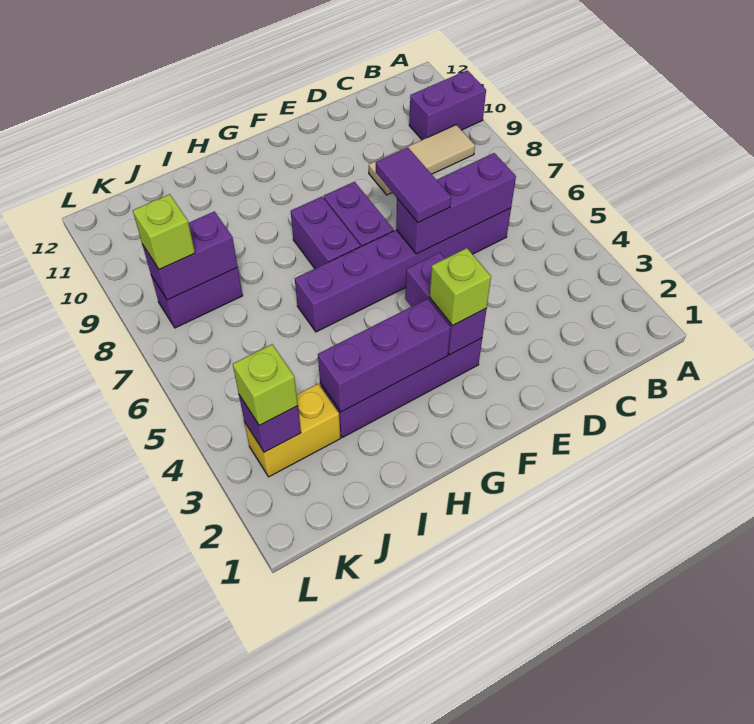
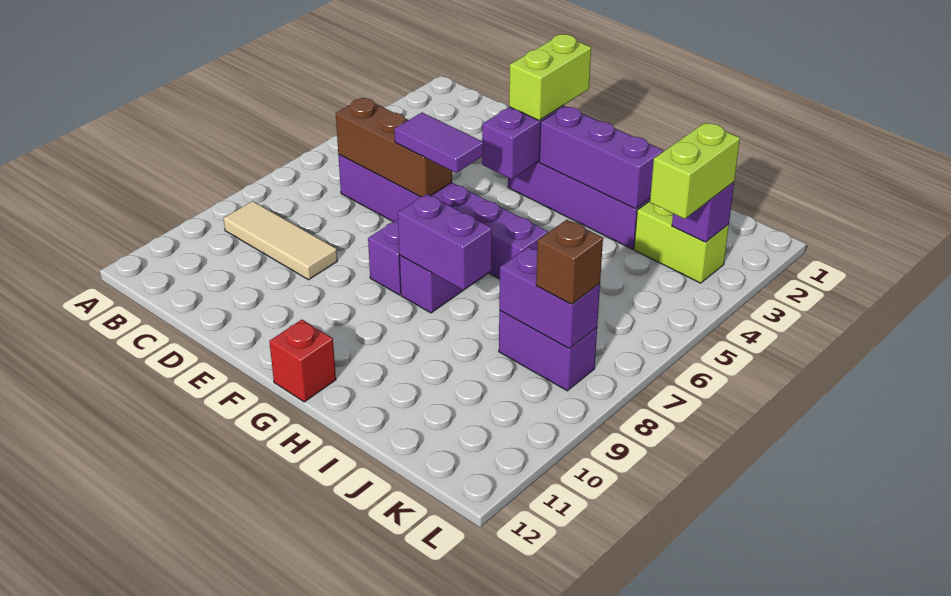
purple 1x2 brick [409,70,486,140] -> purple 1x2 brick moved to [398,194,492,290]
purple 1x3 brick [396,153,516,254] -> brown 1x3 brick [336,98,452,197]
purple 1x2 tile [376,147,451,223] -> purple 1x2 tile turned to [394,113,483,173]
lime 1x1 brick [430,248,491,326] -> lime 1x2 brick [509,34,591,120]
none -> red 1x1 brick [269,320,336,402]
yellow 1x2 brick [244,384,341,477] -> lime 1x2 brick [634,201,729,283]
lime 1x1 brick [233,344,298,426] -> lime 1x2 brick [650,123,740,219]
lime 1x1 brick [133,194,195,270] -> brown 1x1 brick [536,220,603,304]

